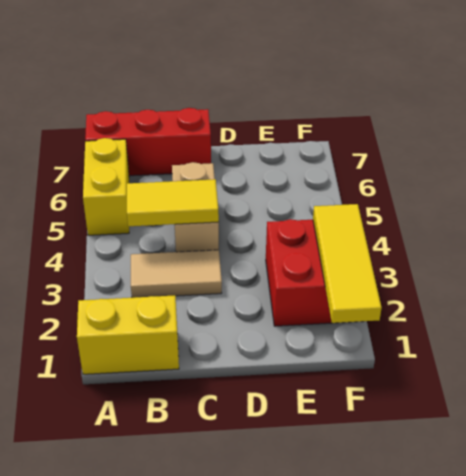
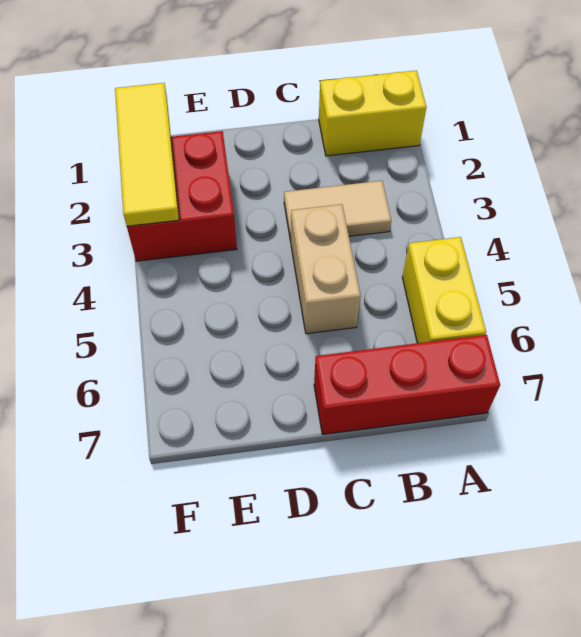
yellow 1x2 tile [127,179,219,226] -> none

